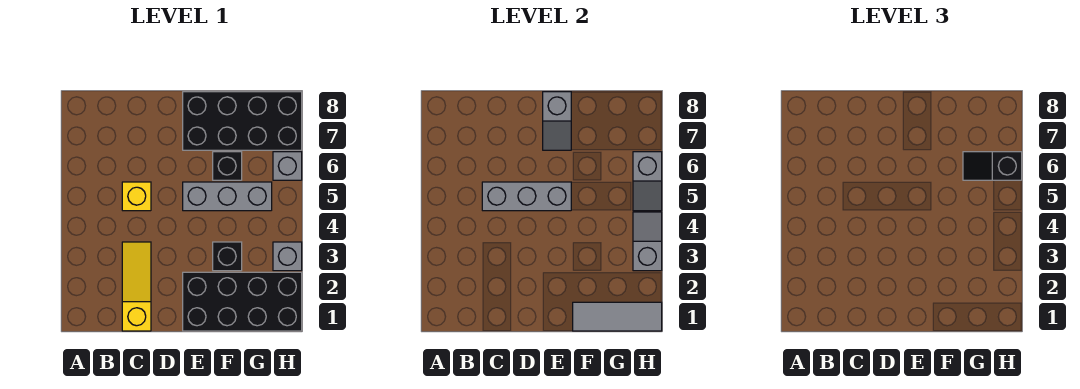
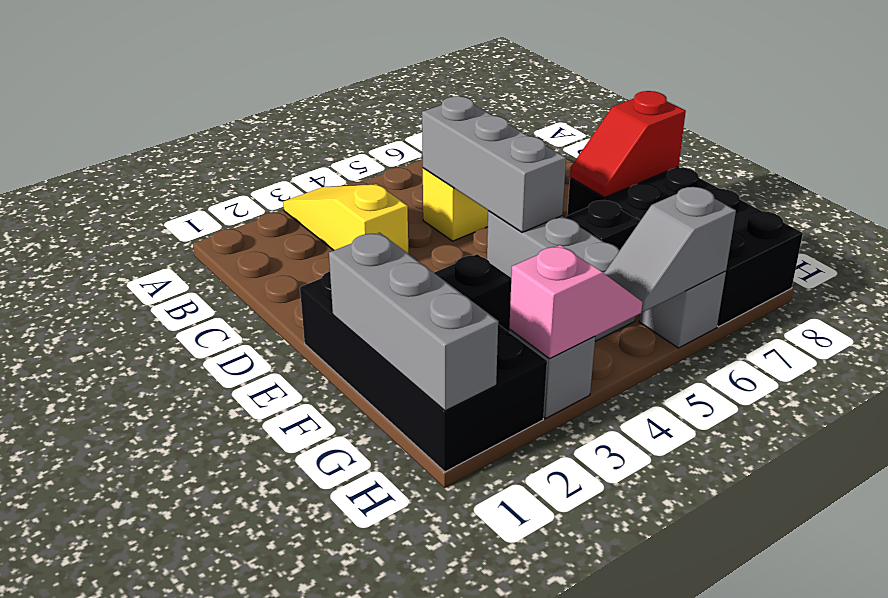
yellow 1x3 slope [122,242,151,331] -> yellow 1x3 slope turned to [283,184,408,253]
grey 1x2 slope [543,92,571,150] -> red 1x2 slope [570,91,686,197]
grey 1x3 tile [573,302,662,331] -> grey 1x3 brick [329,233,498,411]
black 1x2 slope [963,152,1022,180] -> none
grey 1x2 slope [633,212,662,271] -> pink 1x2 slope [509,245,643,359]

